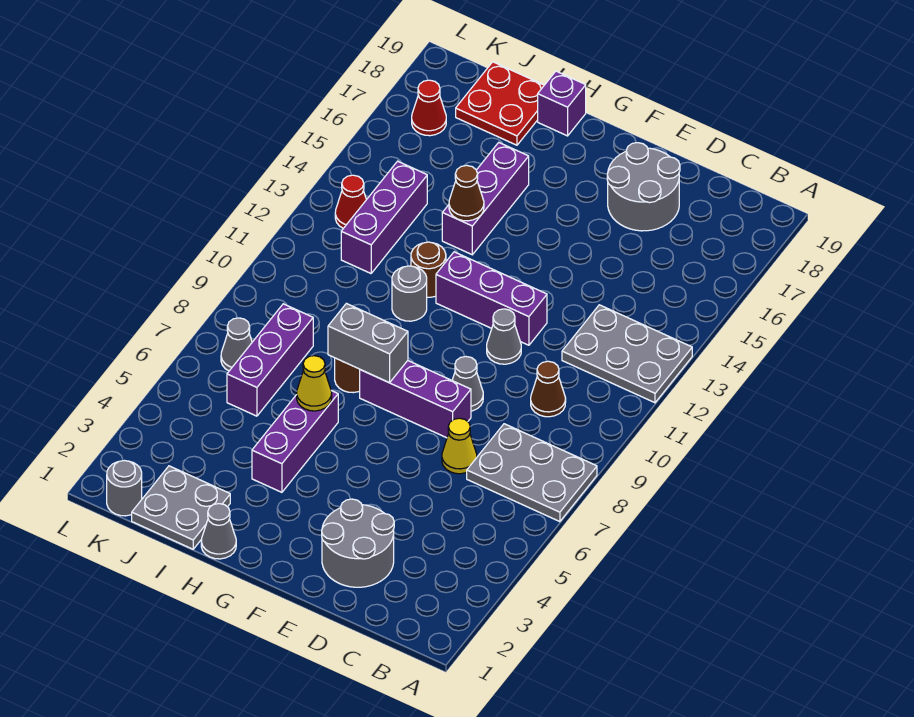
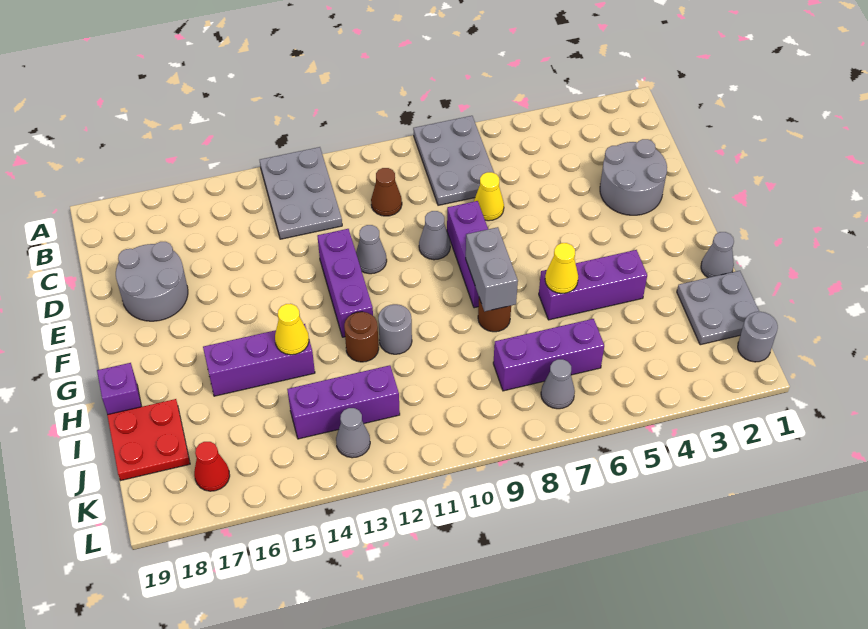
brown 1x1 cone [449,165,484,221] -> yellow 1x1 cone [275,304,309,355]
red 1x1 cone [335,175,366,228] -> grey 1x1 cone [336,408,370,458]

